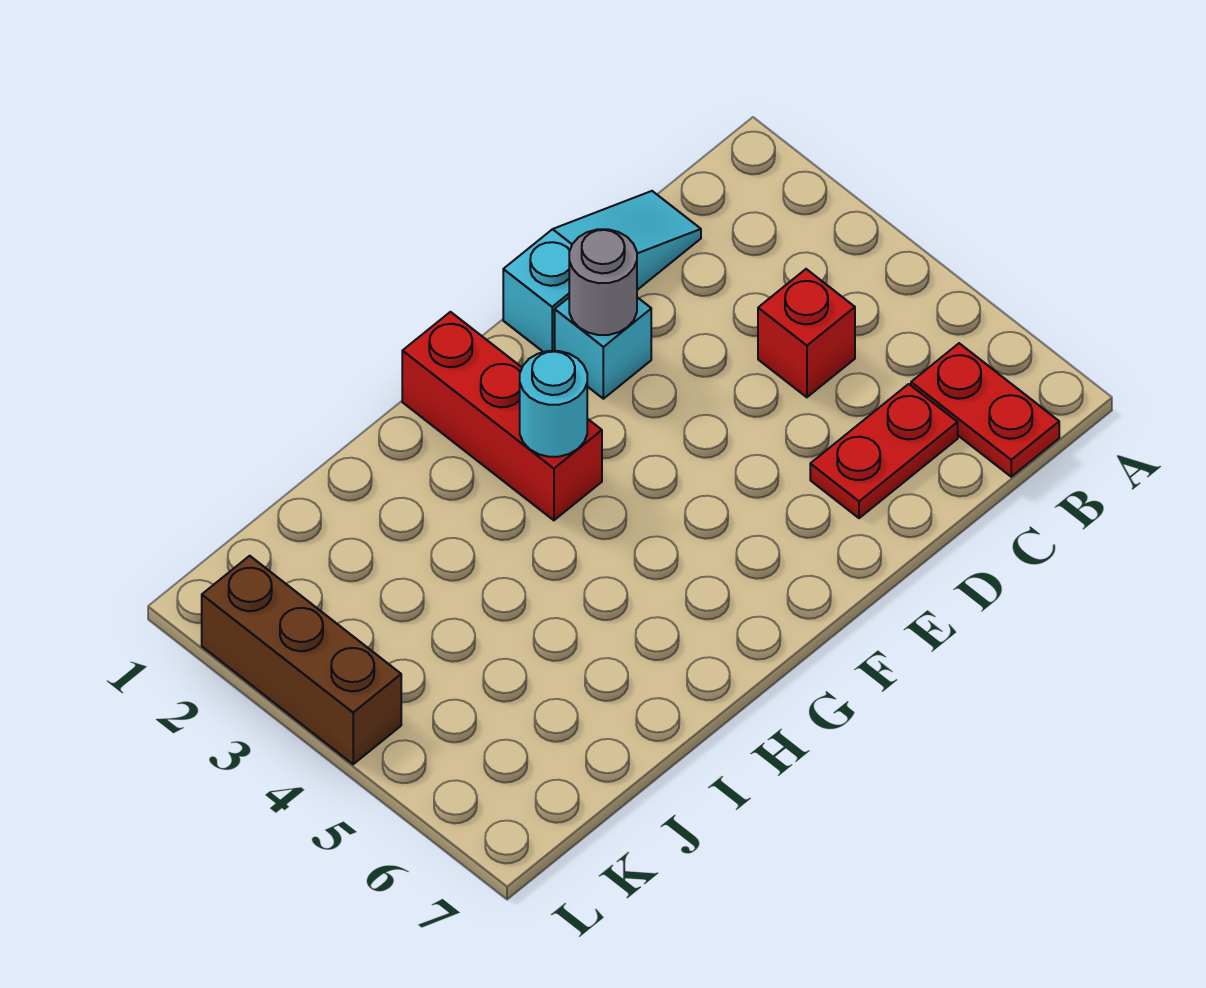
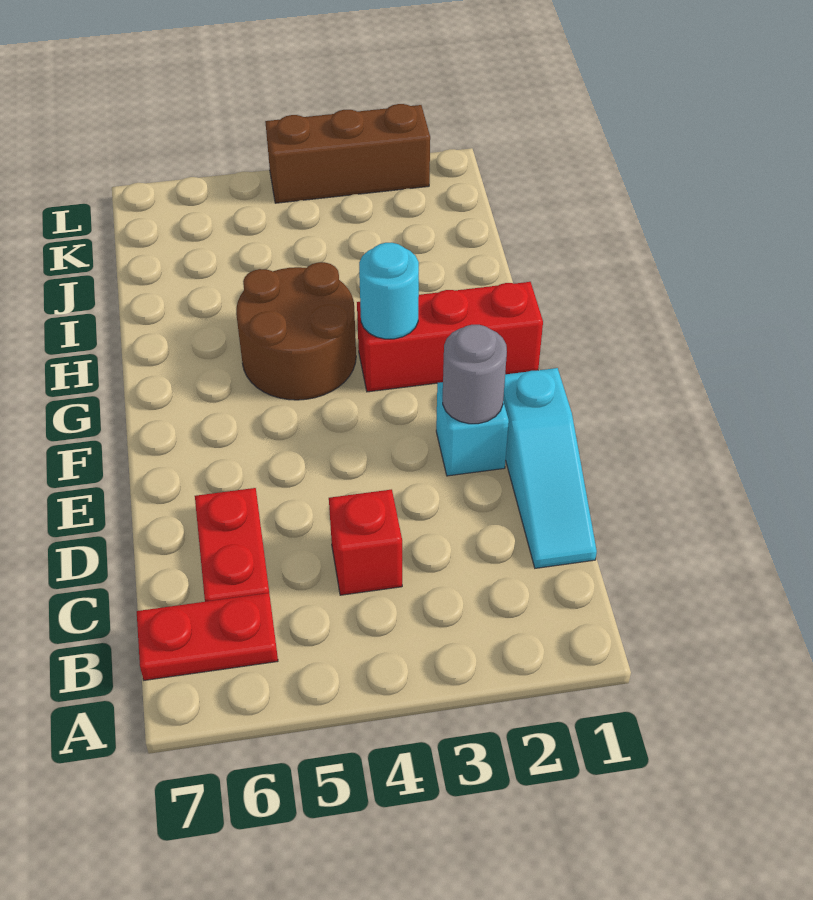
none -> brown 2x2 round brick [236,262,356,400]

